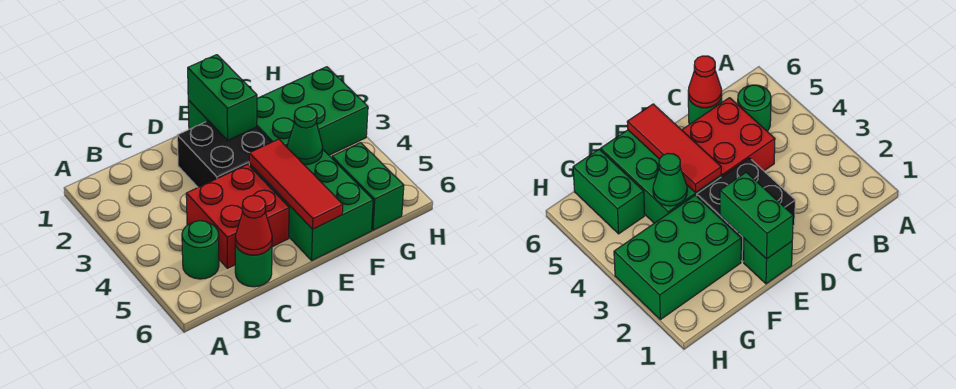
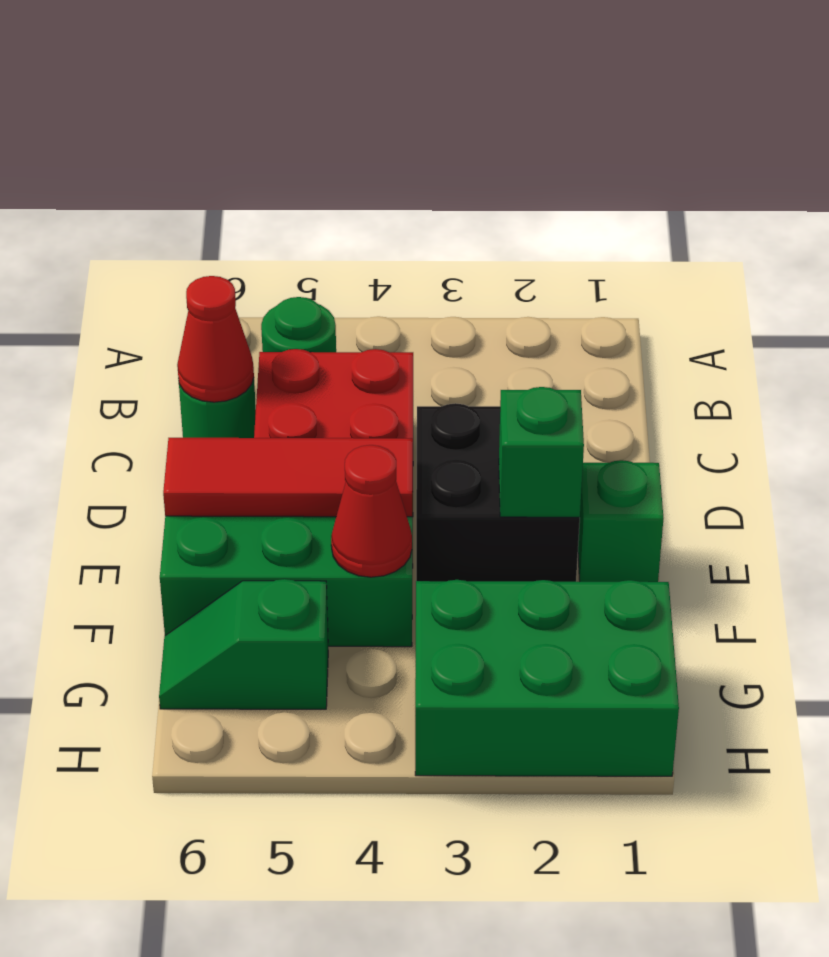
green 1x2 brick [188,55,257,140] -> green 1x1 brick [499,387,584,517]
green 2x3 brick [257,67,368,155] -> green 2x3 brick turned to [415,580,679,776]
green 1x1 cone [287,107,323,165] -> red 1x1 cone [331,445,412,577]
green 1x2 brick [332,143,404,230] -> green 1x2 slope [159,579,328,709]

